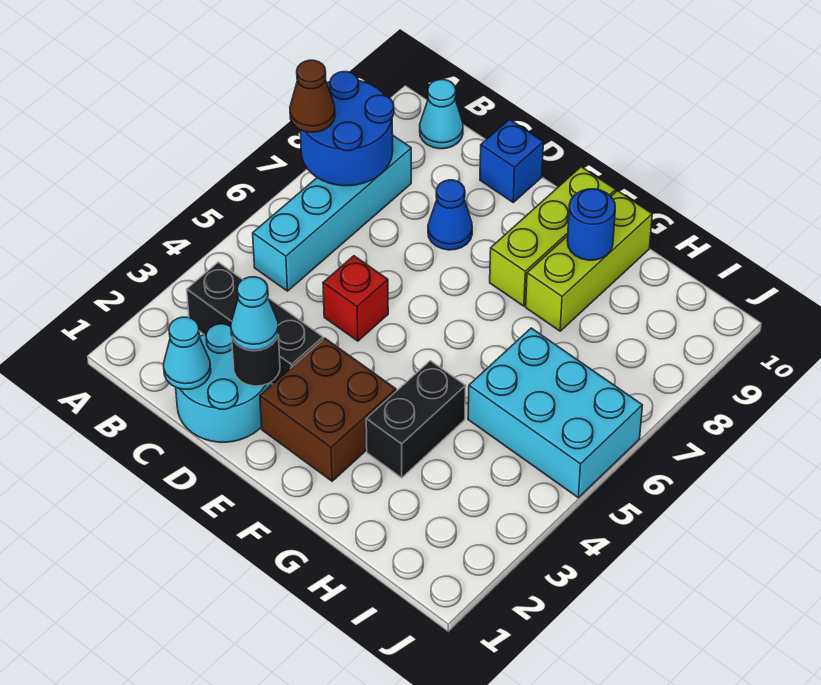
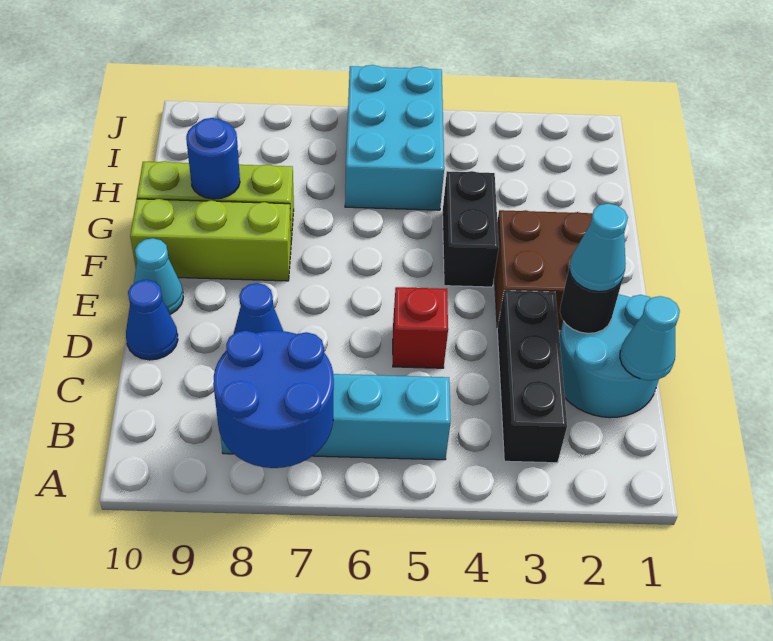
brown 1x1 cone [290,60,335,132] -> none
cyan 1x1 cone [420,80,463,149] -> cyan 1x1 cone moved to [134,238,183,314]
blue 1x1 brick [480,119,543,202] -> blue 1x1 cone [126,280,178,360]
black 1x2 brick [366,361,466,478] -> black 1x2 brick turned to [442,171,499,287]

